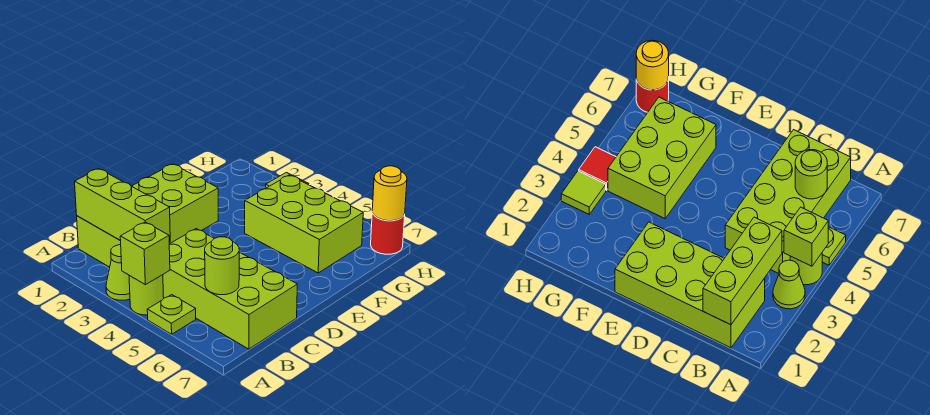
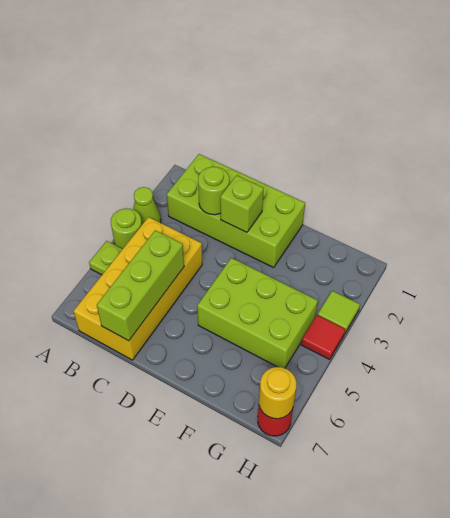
lime 1x1 brick [120,222,170,285] -> lime 1x1 brick moved to [220,175,264,232]
lime 1x3 brick [75,169,170,242] -> lime 1x3 brick moved to [97,230,184,341]
lime 2x4 brick [163,229,297,349] -> yellow 2x4 brick [74,217,202,360]
lime 1x1 round brick [205,237,239,295] -> lime 1x1 round brick moved to [198,167,229,215]
lime 2x3 brick [245,175,363,273] -> lime 2x3 brick turned to [197,258,318,368]

